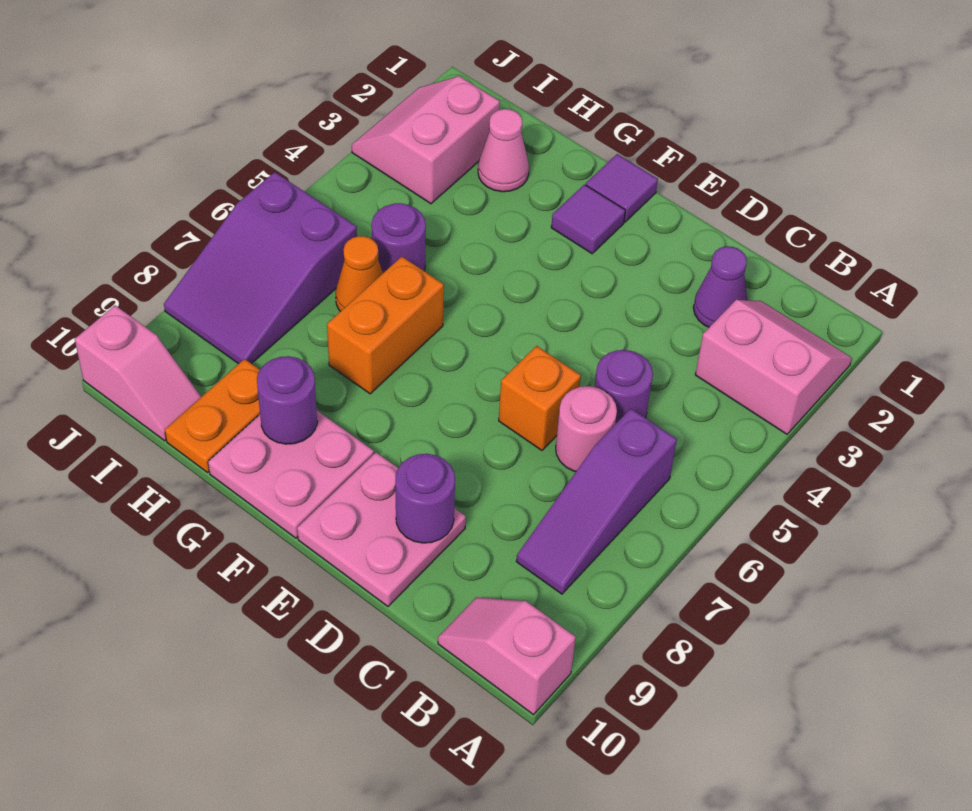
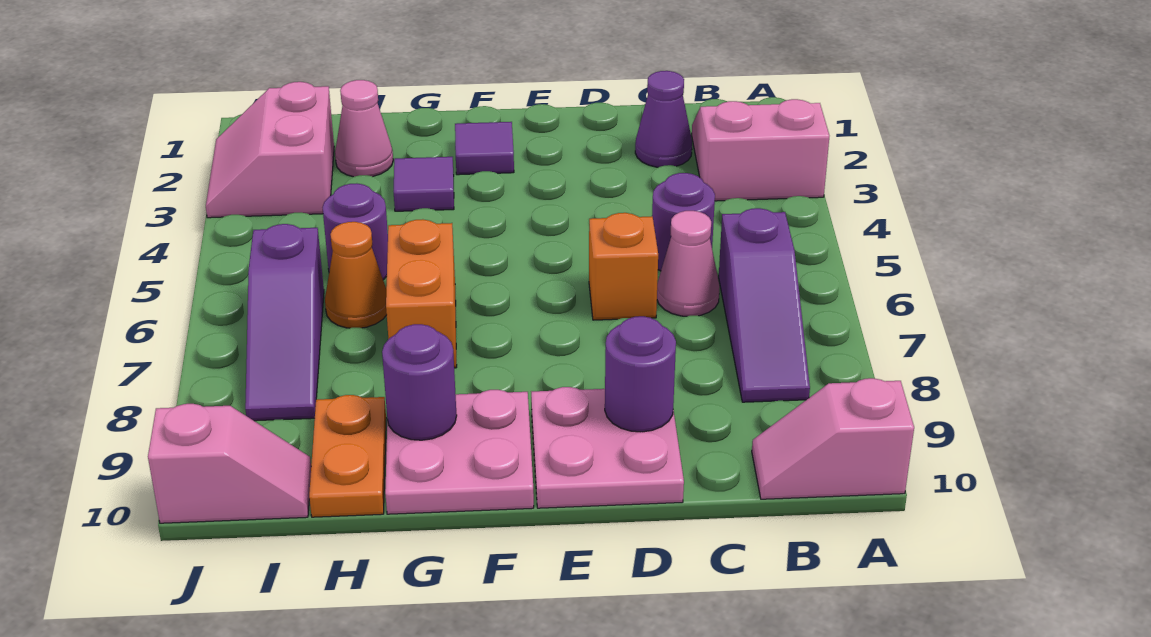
pink 1x1 round brick [556,386,617,472] -> pink 1x1 cone [657,211,720,316]
purple 1x1 tile [586,154,658,222] -> purple 1x1 tile moved to [393,157,454,211]
purple 2x3 slope [164,172,357,364] -> purple 1x3 slope [245,224,324,421]

